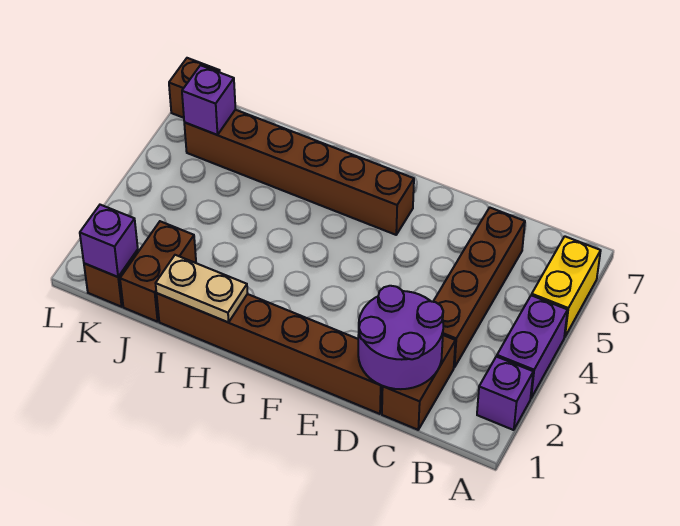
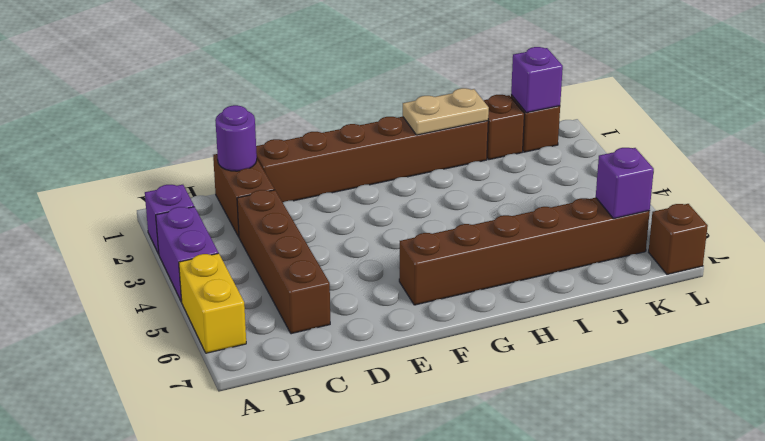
purple 2x2 round brick [358,286,443,389] -> purple 1x1 round brick [215,105,257,171]
brown 1x2 brick [120,221,196,322] -> brown 1x1 brick [483,95,524,160]

